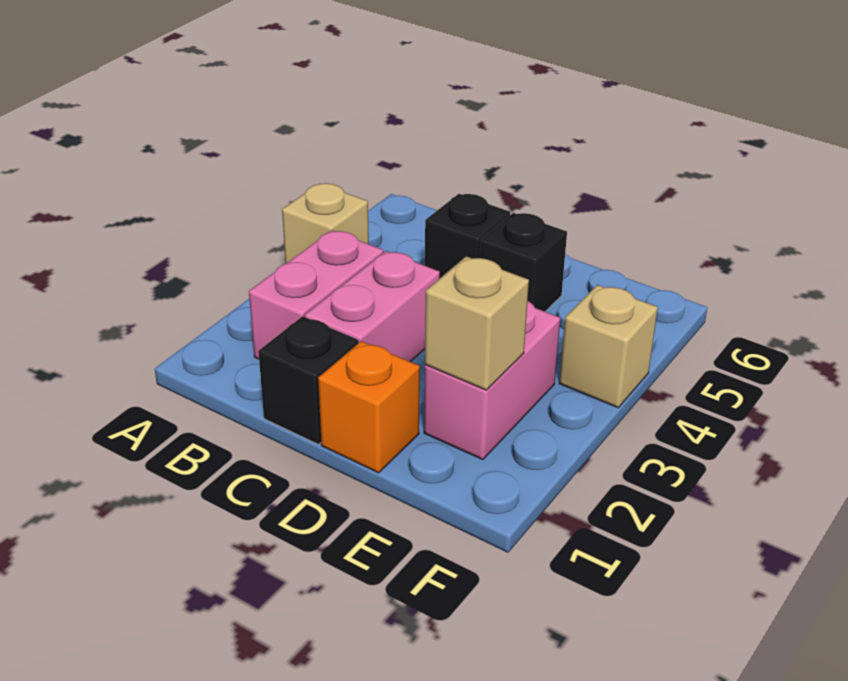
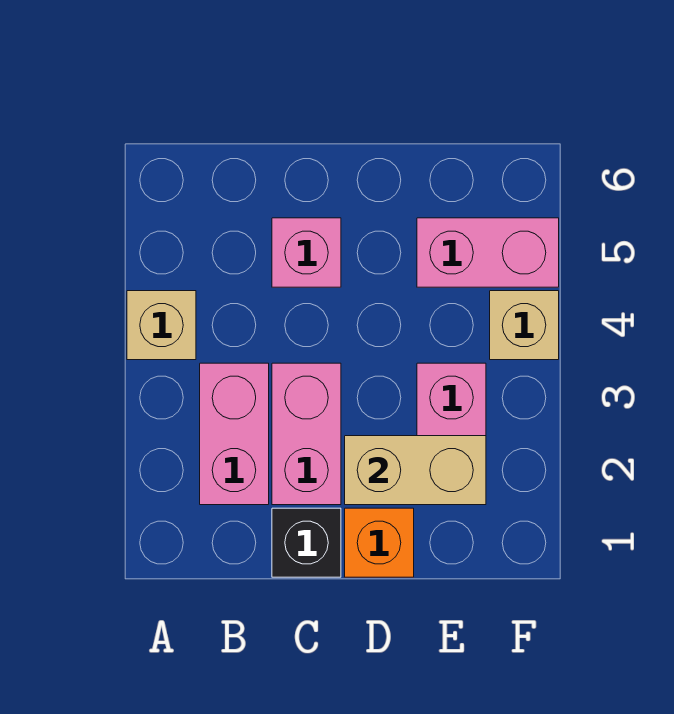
black 1x1 brick [425,194,510,278] -> pink 1x1 brick [272,218,341,287]
black 1x1 brick [480,213,567,311] -> none
tan 1x1 brick [425,256,529,390] -> tan 1x2 brick [345,436,486,505]
none -> pink 1x2 brick [417,218,559,287]

